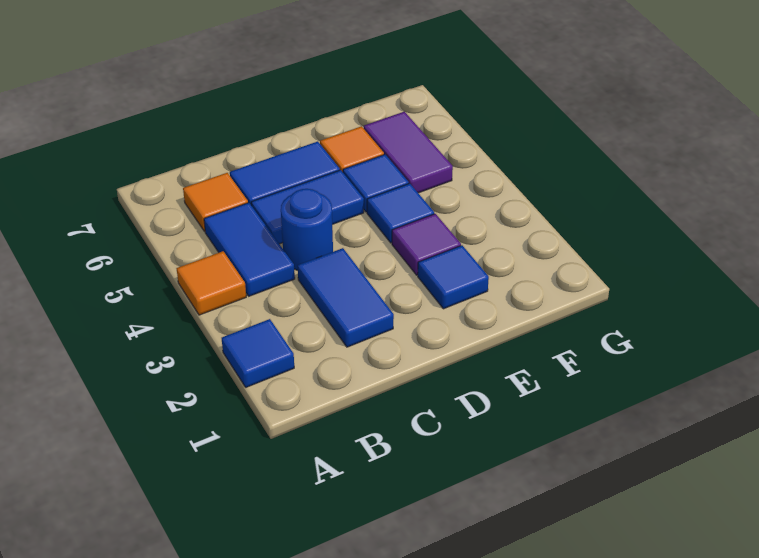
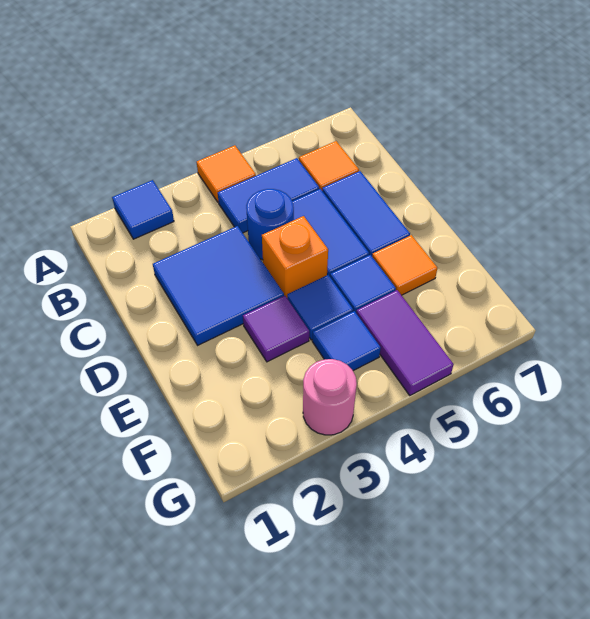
blue 1x2 tile [298,248,394,347] -> blue 2x2 tile [153,226,284,345]
none -> orange 1x1 brick [262,216,328,297]
blue 1x1 tile [418,245,489,309] -> blue 1x1 tile moved to [312,311,381,371]
purple 1x2 tile [364,112,453,193] -> purple 1x2 tile turned to [356,290,454,395]
none -> pink 1x1 round brick [303,359,357,435]

